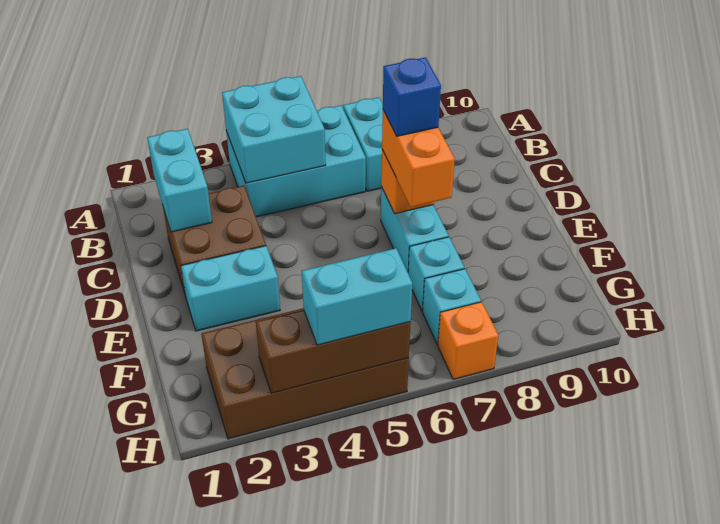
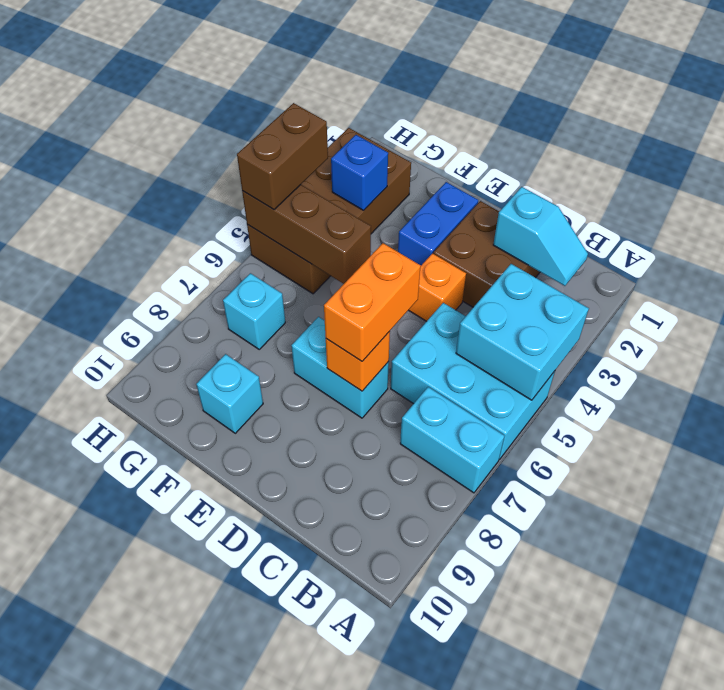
cyan 2x3 brick [226,105,366,217] -> cyan 2x3 brick turned to [391,303,555,459]
cyan 1x2 brick [147,129,212,232] -> cyan 1x2 slope [493,187,588,286]
orange 1x2 brick [382,110,455,207] -> orange 1x2 brick turned to [324,243,421,361]
blue 1x1 brick [383,57,441,136] -> blue 1x1 brick moved to [331,135,388,210]
cyan 1x2 brick [181,246,280,331] -> blue 1x2 brick [398,182,478,265]
cyan 1x1 brick [408,237,464,311] -> cyan 1x1 brick moved to [196,354,263,433]
brown 1x3 brick [256,310,411,393] -> brown 1x3 brick turned to [242,185,371,284]
cyan 1x2 brick [302,248,412,345] -> brown 1x2 brick [237,103,328,210]
orange 1x1 brick [438,302,498,379] -> orange 1x1 brick moved to [409,254,466,321]

